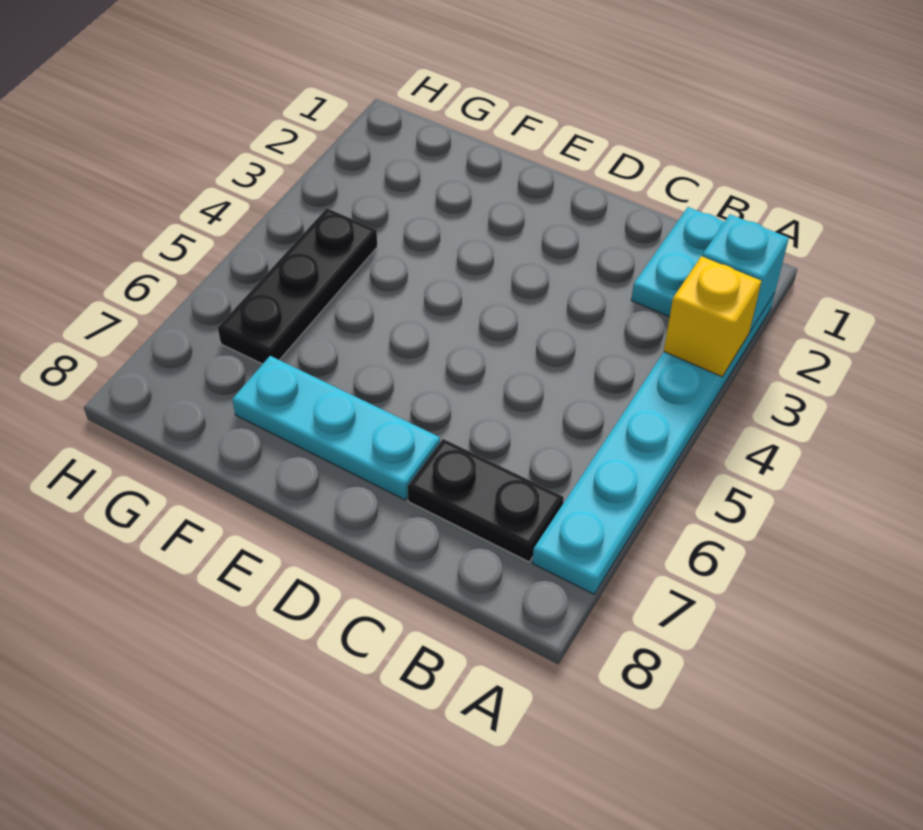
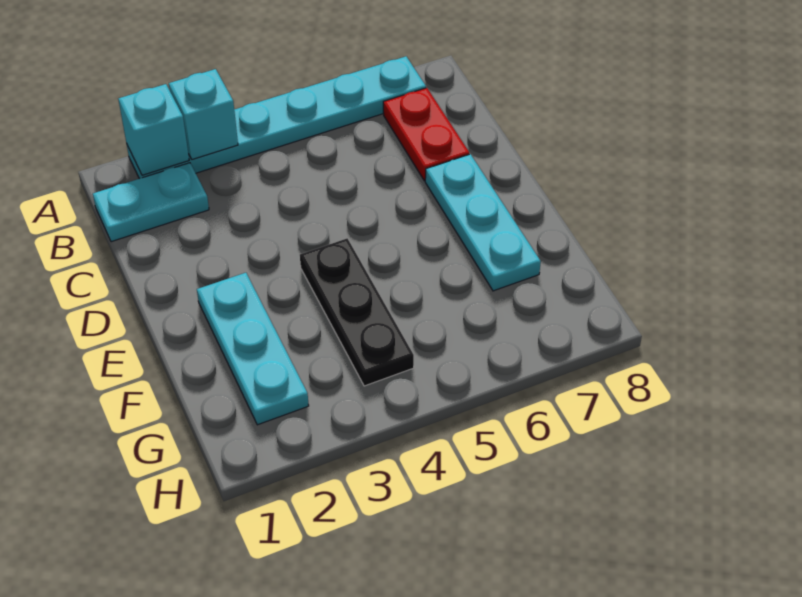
yellow 1x1 brick [664,256,761,377] -> cyan 1x1 brick [169,69,238,159]
black 1x2 plate [407,439,564,562] -> red 1x2 plate [383,88,469,181]
none -> cyan 1x3 plate [197,273,309,425]
black 1x3 plate [218,208,378,364] -> black 1x3 plate turned to [300,238,414,386]

